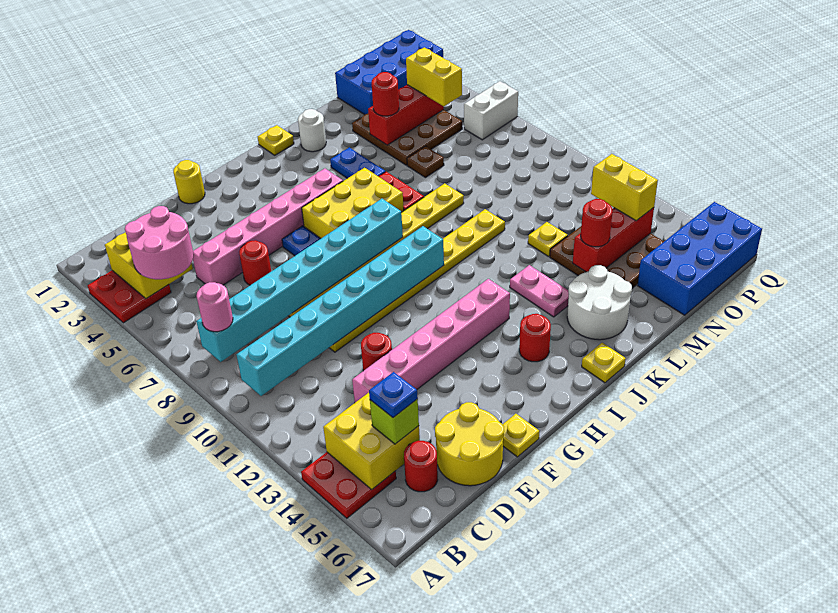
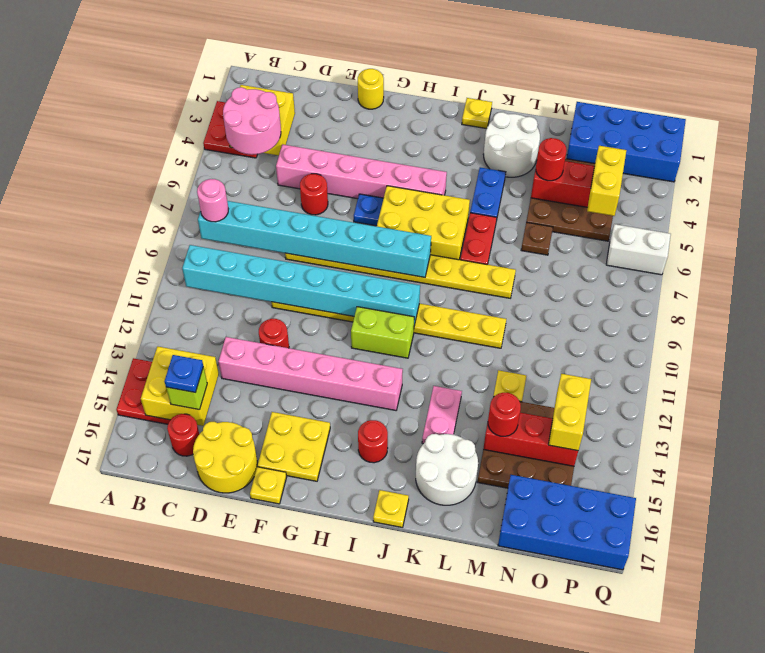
none -> yellow 2x2 plate [257,412,330,481]
none -> lime 1x2 brick [351,307,414,358]
white 1x1 round brick [298,109,326,152] -> white 2x2 round brick [483,112,540,177]

